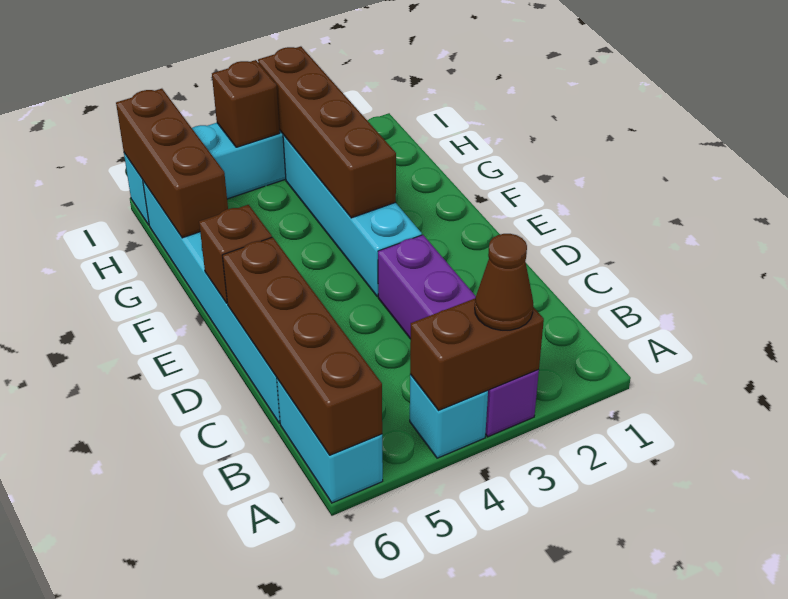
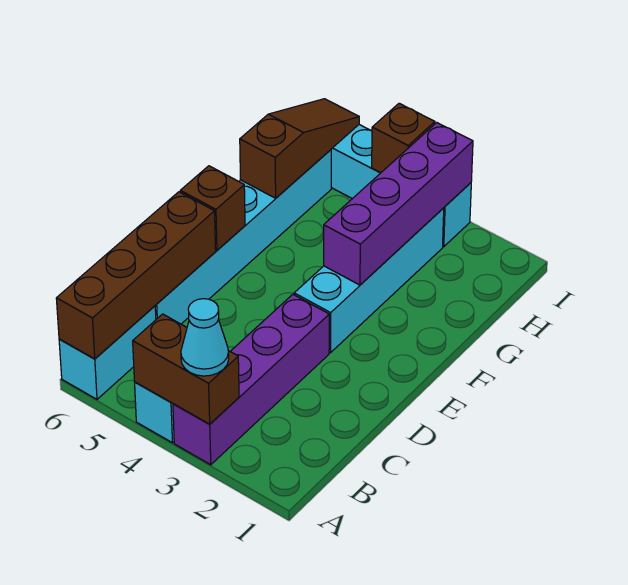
brown 1x1 cone [475,234,533,330] -> cyan 1x1 cone [181,299,229,376]
brown 1x4 brick [258,46,396,218] -> purple 1x4 brick [324,123,473,285]
brown 1x3 brick [116,89,228,238] -> brown 1x3 slope [240,99,359,198]

